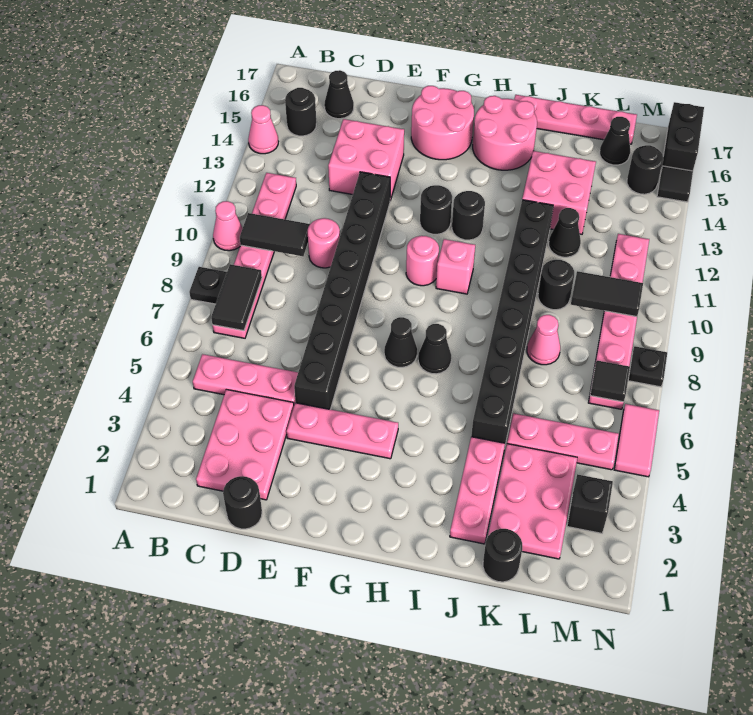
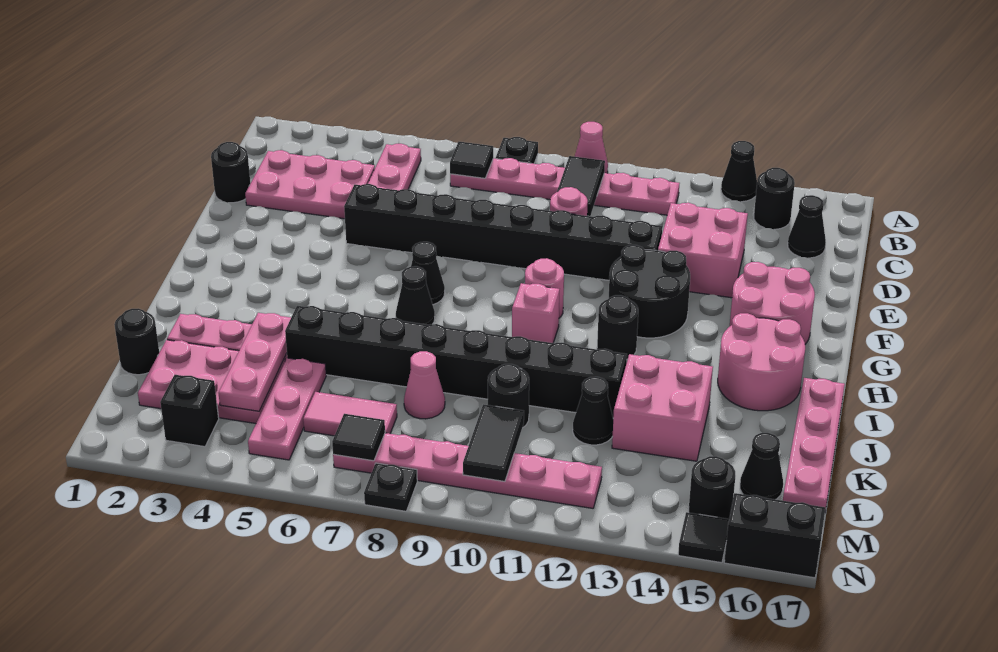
pink 1x1 cone [248,105,278,154] -> black 1x1 cone [721,141,757,202]
black 1x2 tile [211,264,262,331] -> black 1x1 tile [450,142,493,178]
pink 1x3 plate [287,403,398,459] -> pink 1x3 plate moved to [219,313,291,411]
black 1x1 round brick [420,185,452,234] -> black 2x2 round brick [609,245,690,338]
pink 1x2 tile [614,404,659,477] -> pink 1x2 tile moved to [303,392,397,436]

